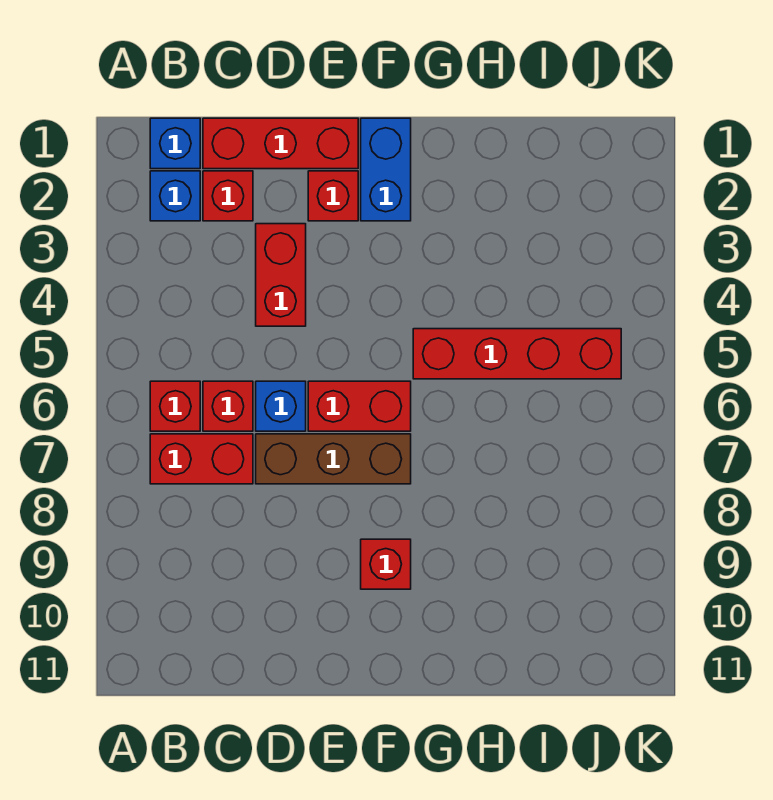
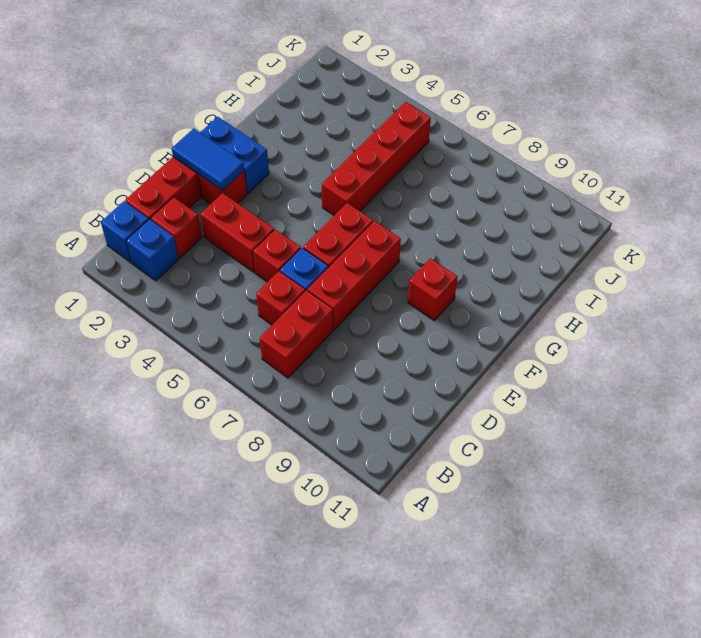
red 1x1 brick [150,381,200,431] -> red 1x1 brick moved to [253,229,301,282]
brown 1x3 brick [256,434,411,484] -> red 1x3 brick [307,221,401,329]
none -> blue 1x2 tile [172,128,244,191]

